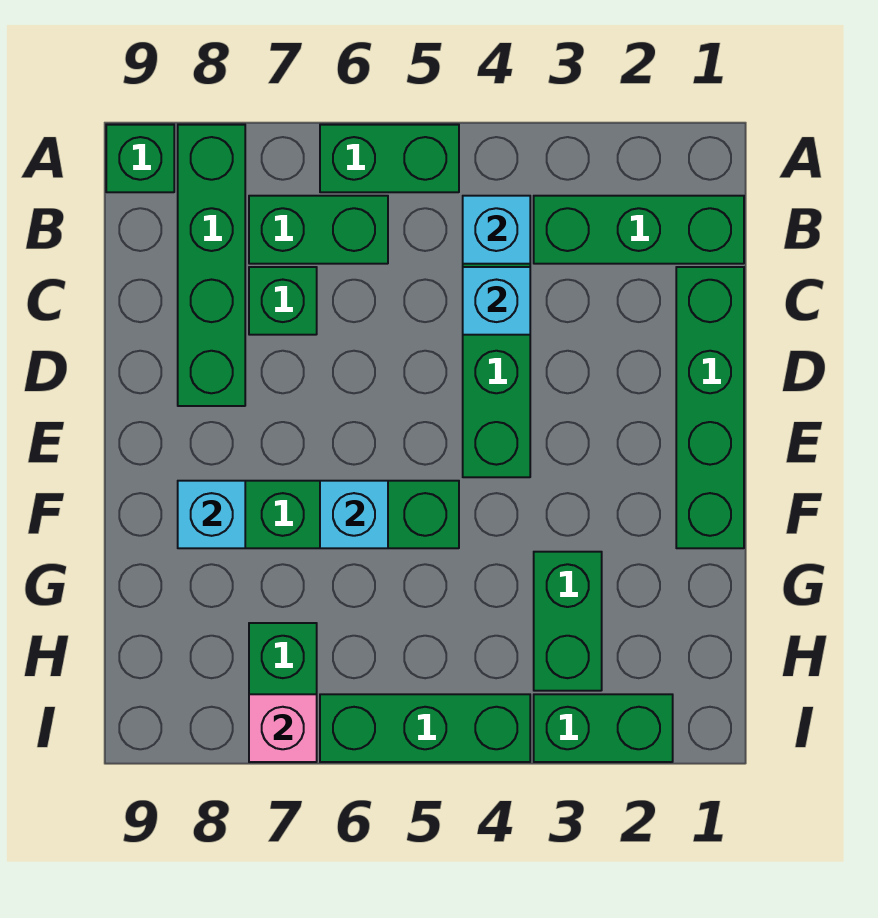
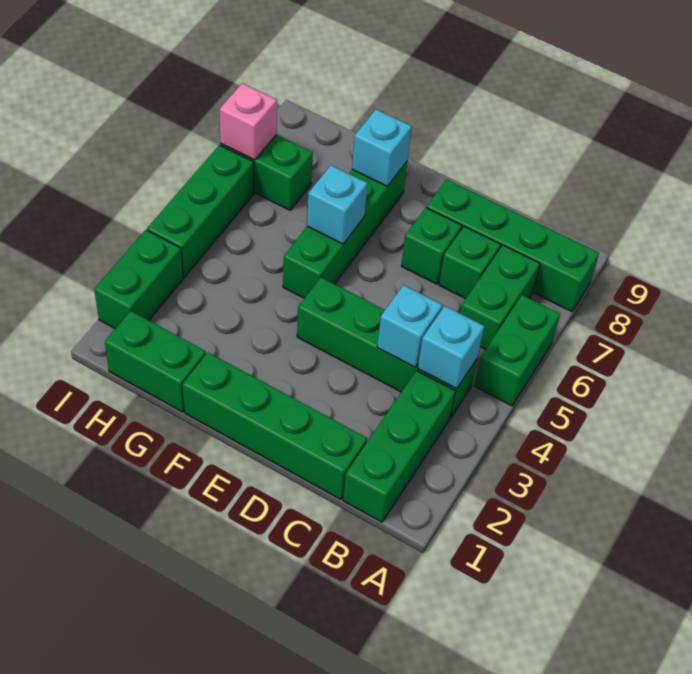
green 1x1 brick [106,125,174,192] -> green 1x1 brick moved to [401,208,462,284]
green 1x2 brick [534,552,602,691] -> green 1x2 brick moved to [105,311,206,412]

